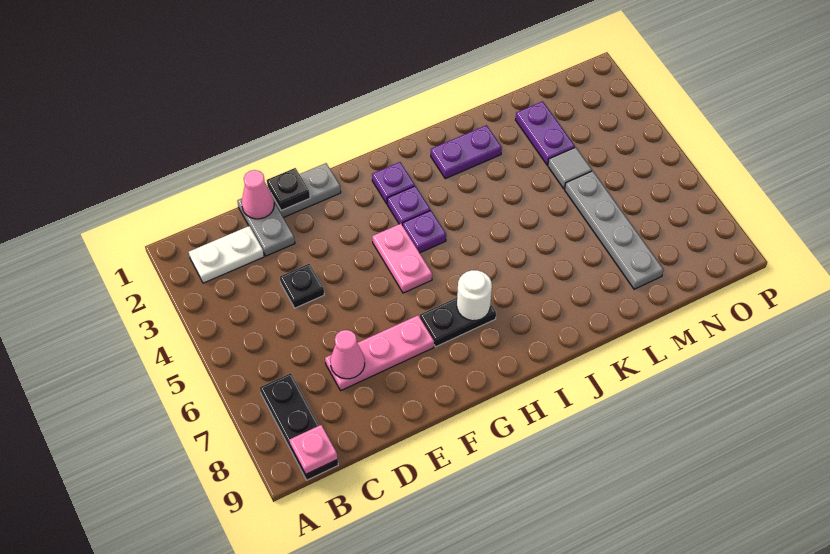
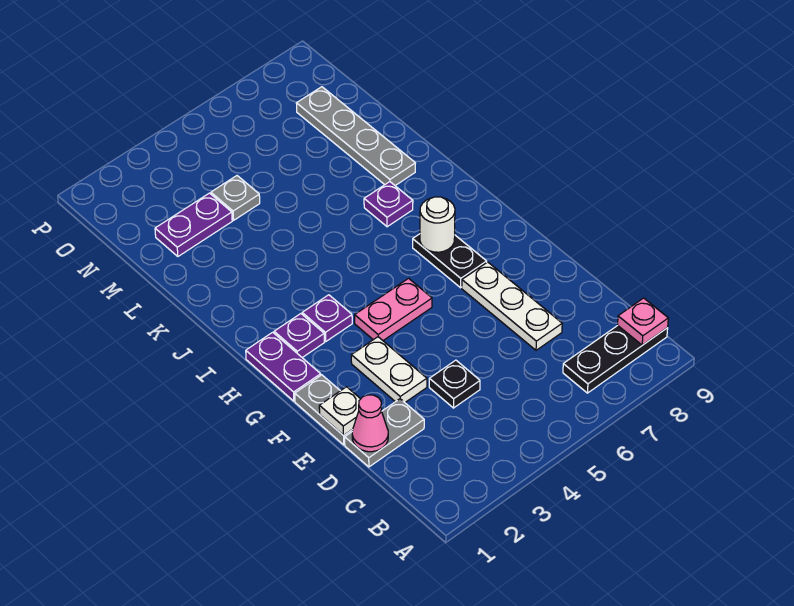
white 1x2 plate [189,226,264,283] -> white 1x2 plate moved to [351,337,427,402]
pink 1x3 plate [325,315,434,390] -> white 1x3 plate [462,262,562,350]
pink 1x1 cone [330,330,365,379] -> none
black 1x1 plate [267,168,310,211] -> white 1x1 plate [319,387,360,435]
purple 1x1 plate [403,210,446,253] -> purple 1x1 plate moved to [364,182,413,227]
purple 1x2 plate [431,125,502,179] -> purple 1x2 plate moved to [246,332,321,401]
grey 1x1 tile [548,147,592,189] -> grey 1x1 plate [211,176,260,220]
grey 1x4 plate [565,171,663,289] -> grey 1x4 plate turned to [296,87,415,185]

